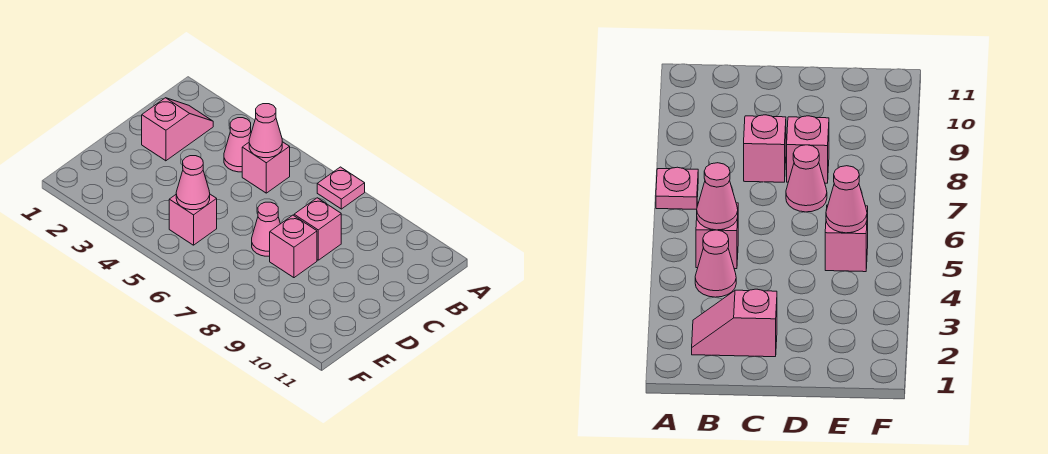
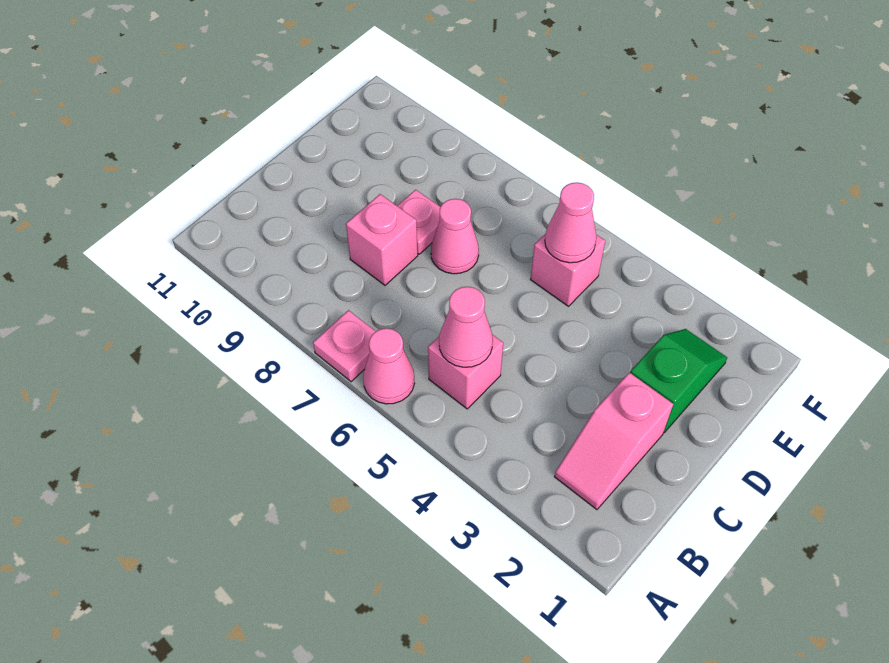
pink 1x1 cone [224,118,251,172] -> pink 1x1 cone moved to [363,328,415,404]
none -> green 1x2 slope [630,329,727,433]
pink 1x1 brick [270,215,317,278] -> pink 1x1 plate [397,190,440,254]

